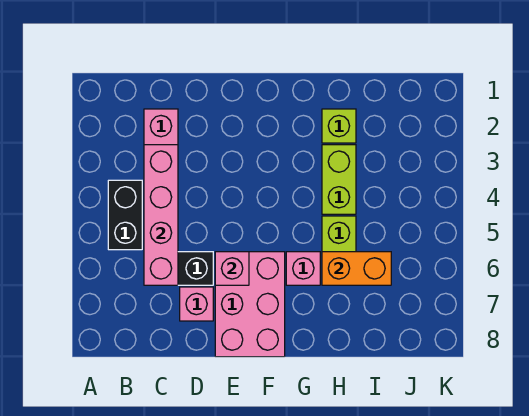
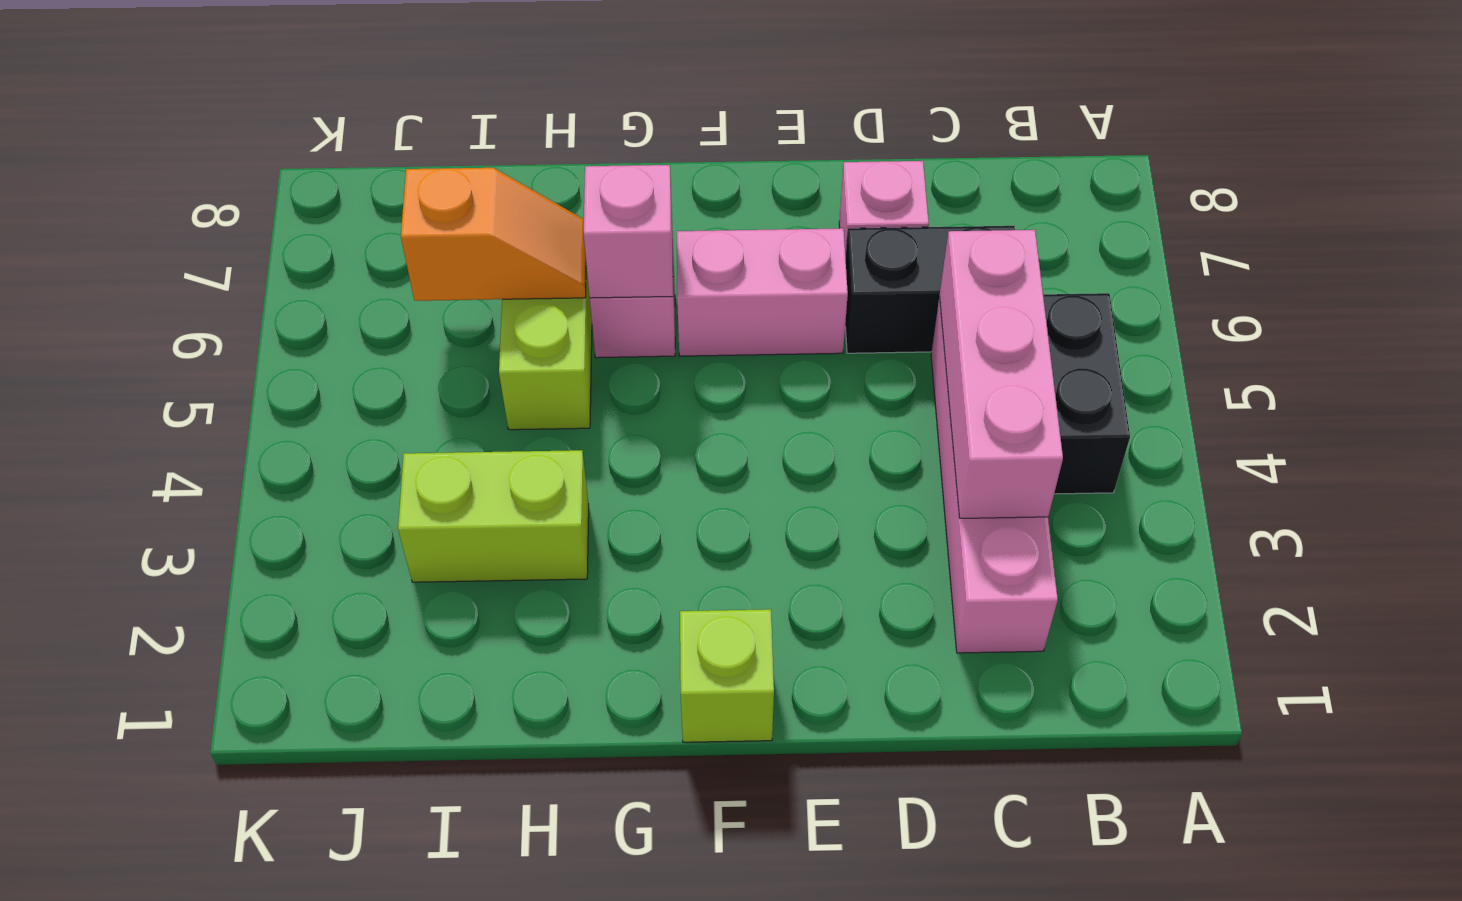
pink 1x4 brick [144,145,178,285] -> pink 1x3 brick [940,230,1063,518]
pink 2x3 brick [215,252,285,357] -> pink 1x2 brick [677,228,848,356]
pink 1x1 brick [215,252,249,285] -> pink 1x1 brick moved to [584,165,673,298]
lime 1x1 brick [322,109,356,143] -> lime 1x1 brick moved to [680,609,774,742]
lime 1x2 brick [322,145,356,214] -> lime 1x2 brick turned to [398,450,589,582]
orange 1x2 brick [322,252,391,285] -> orange 1x2 slope [401,168,586,301]

